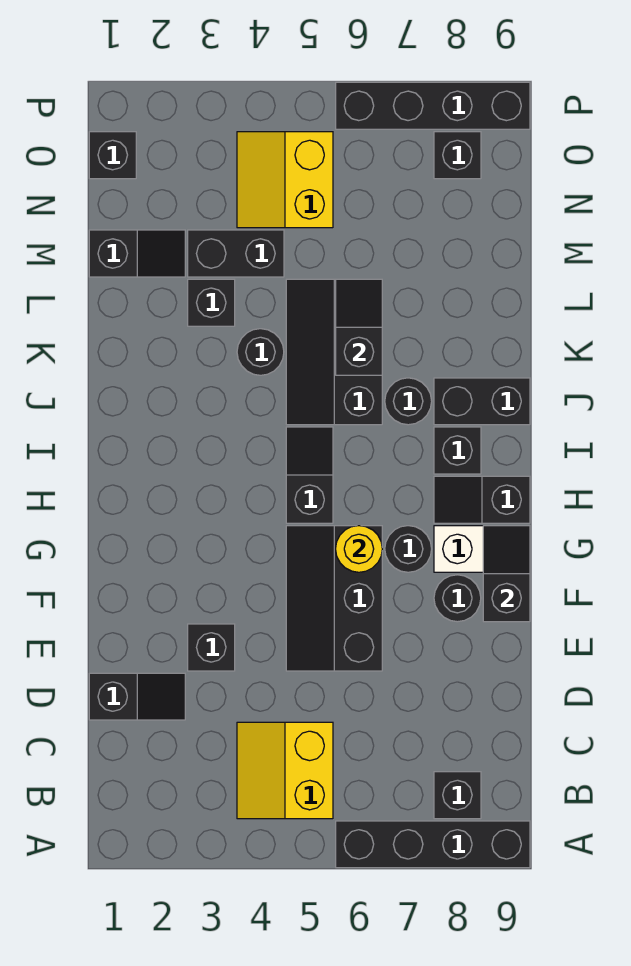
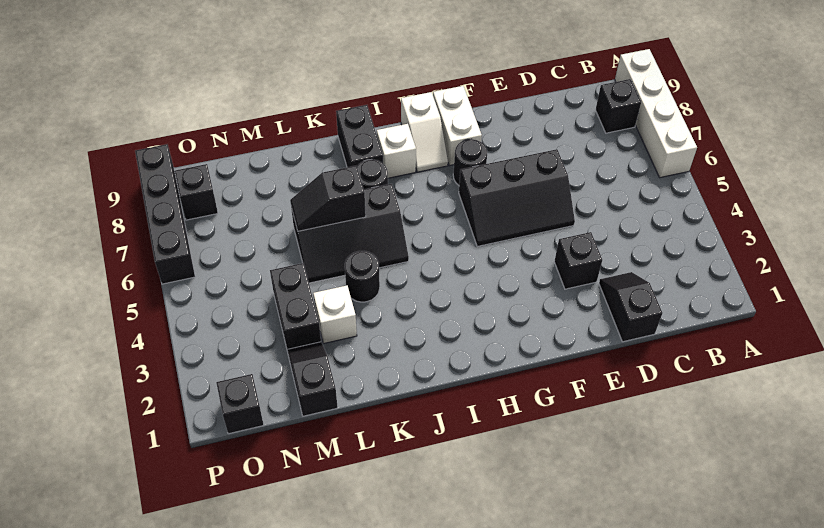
black 1x4 brick [336,821,530,868] -> white 1x4 brick [615,49,697,178]
yellow 2x2 slope [237,722,333,819] -> none
black 1x1 round brick [434,575,481,622] -> none
black 1x2 slope [483,526,530,622] -> none
yellow 1x1 round brick [336,526,382,572] -> none
black 1x2 slope [286,427,333,523] -> none
black 1x2 slope [434,476,530,523] -> white 1x2 slope [401,92,448,172]
black 1x1 brick [434,427,481,474] -> white 1x1 brick [377,124,416,178]
black 1x1 brick [188,279,235,326] -> white 1x1 brick [313,286,357,344]
yellow 2x2 slope [237,132,333,228] -> none

